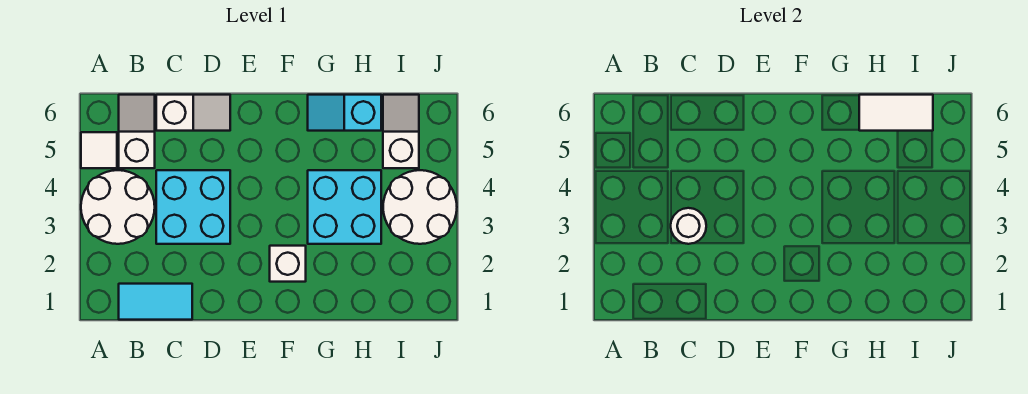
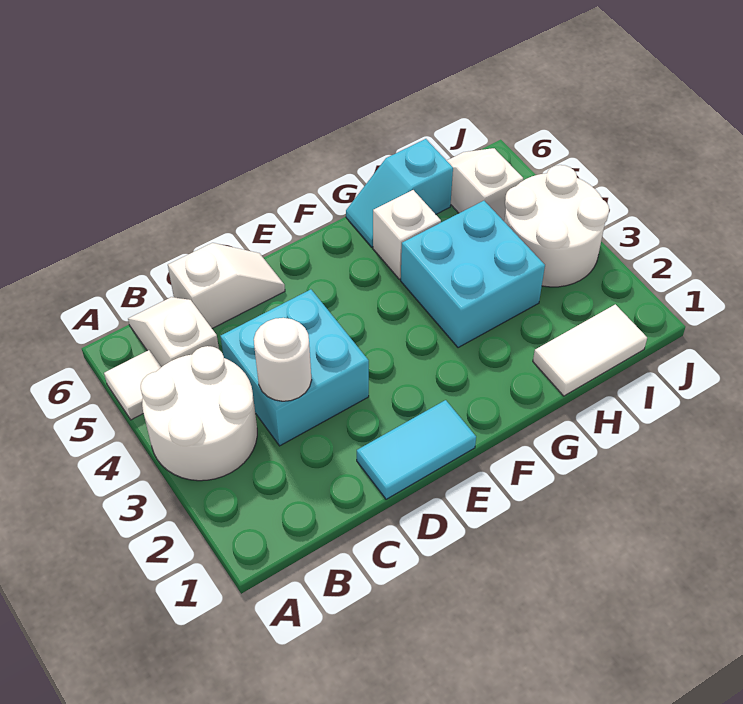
cyan 1x2 tile [119,284,192,320] -> cyan 1x2 tile moved to [357,400,476,499]
white 1x1 brick [270,246,306,282] -> white 1x1 brick moved to [373,190,441,279]
white 1x2 tile [859,95,933,131] -> white 1x2 tile moved to [533,304,647,396]

